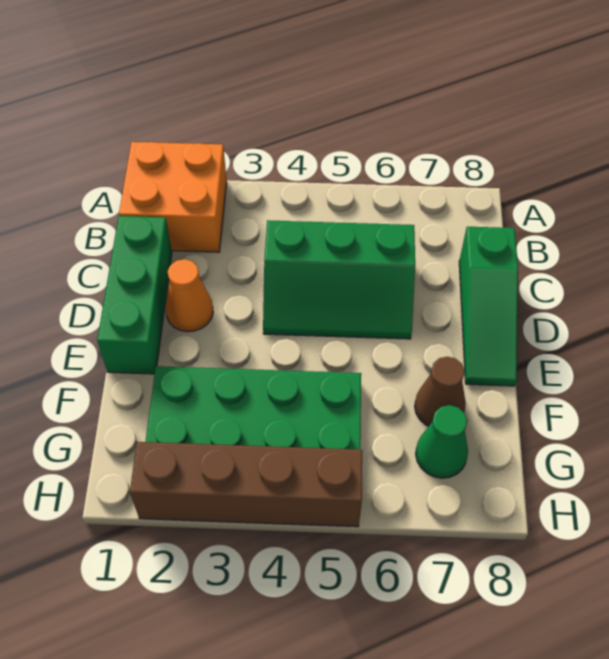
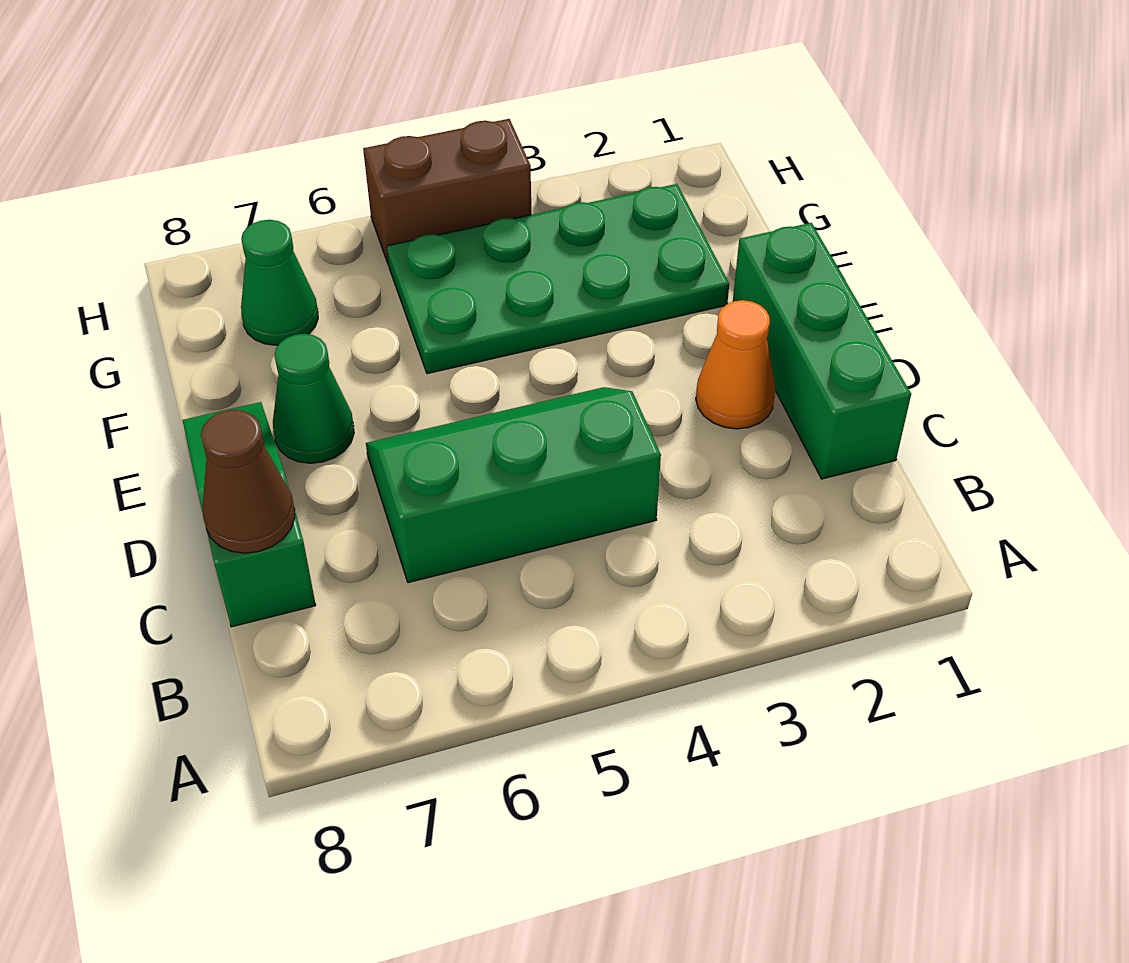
orange 2x2 brick [119,142,227,252] -> none
none -> green 1x1 cone [273,334,354,463]
brown 1x1 cone [415,357,466,426] -> brown 1x1 cone moved to [201,410,295,553]
brown 1x4 brick [130,442,362,527] -> brown 1x2 brick [363,119,531,265]

